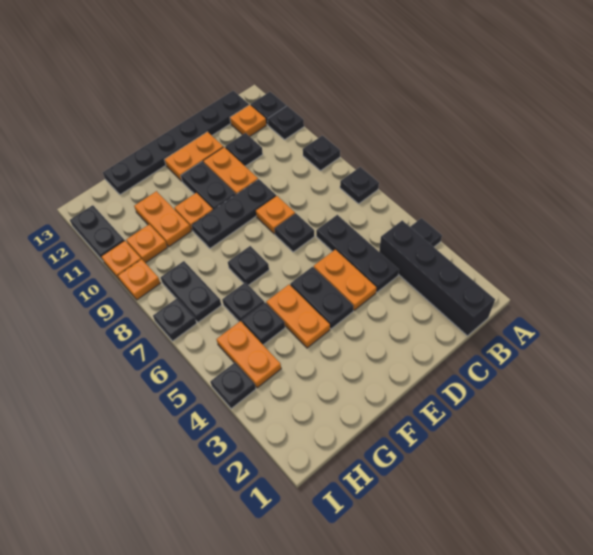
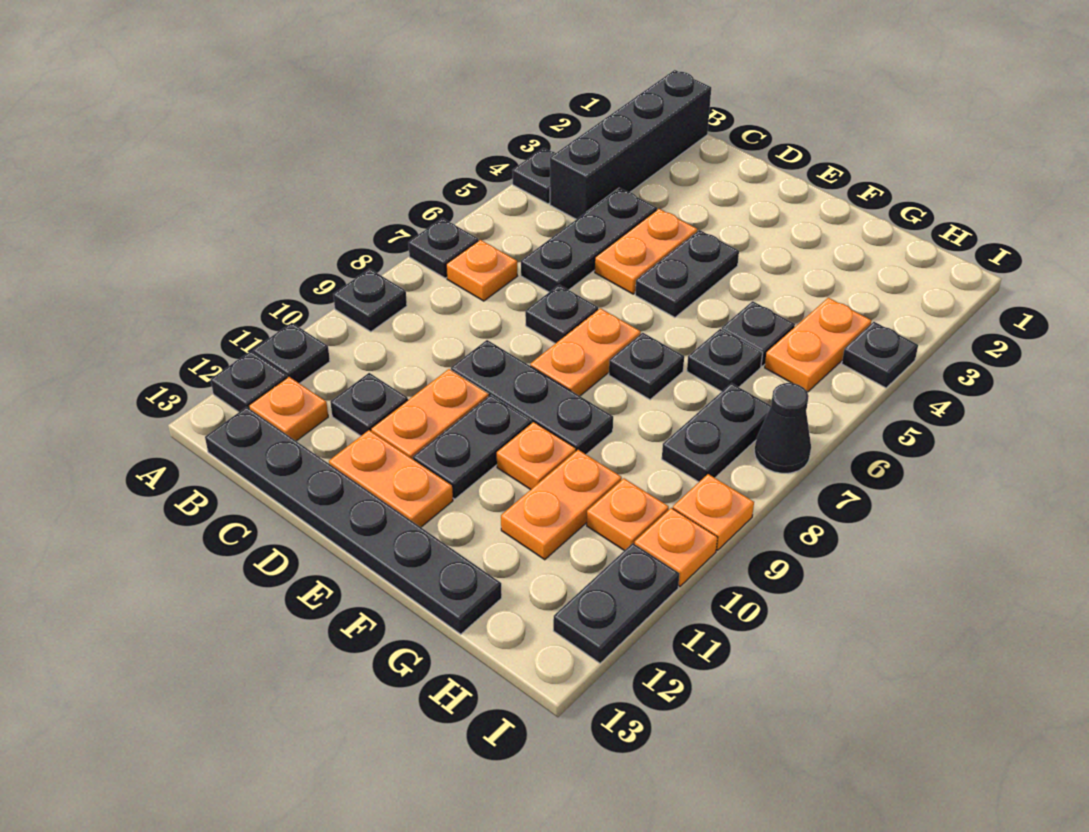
orange 1x1 plate [256,196,295,234] -> orange 1x1 plate moved to [446,240,517,301]
orange 1x2 plate [266,285,330,348] -> orange 1x2 plate moved to [530,308,641,396]
black 1x1 plate [153,298,197,341] -> black 1x1 cone [754,383,811,473]

